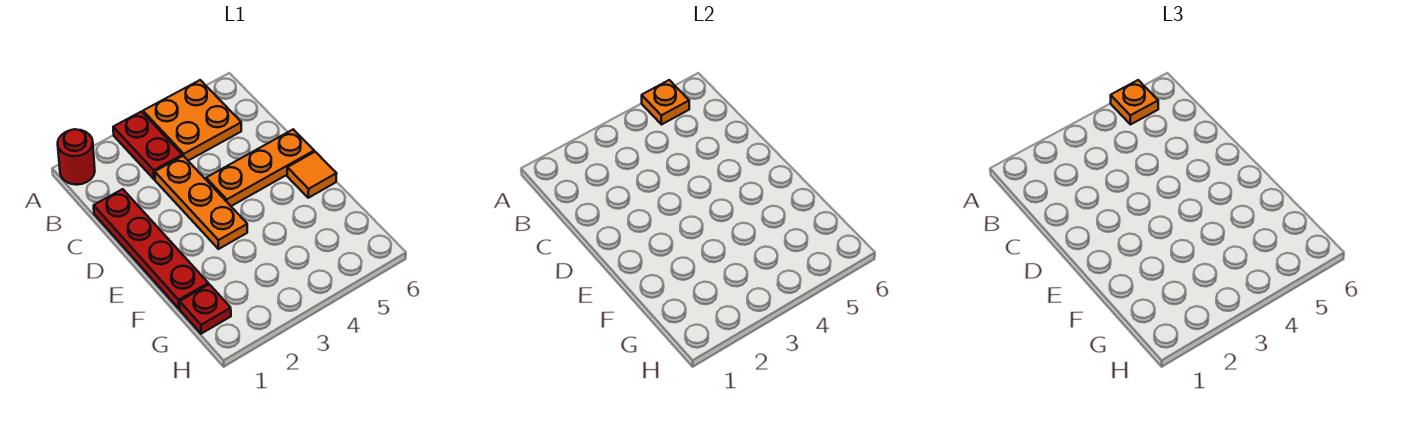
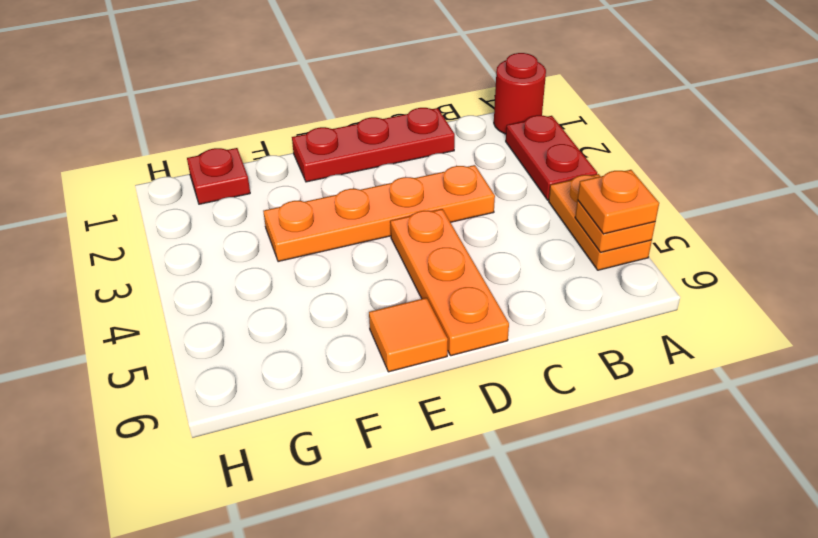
red 1x2 plate [113,112,182,179] -> red 1x2 plate turned to [506,115,597,200]
orange 2x2 plate [143,80,241,161] -> orange 1x2 plate [549,174,652,270]
red 1x4 plate [94,189,208,309] -> red 1x3 plate [292,108,455,182]
orange 1x3 plate [155,156,247,249] -> orange 1x4 plate [263,165,495,262]

